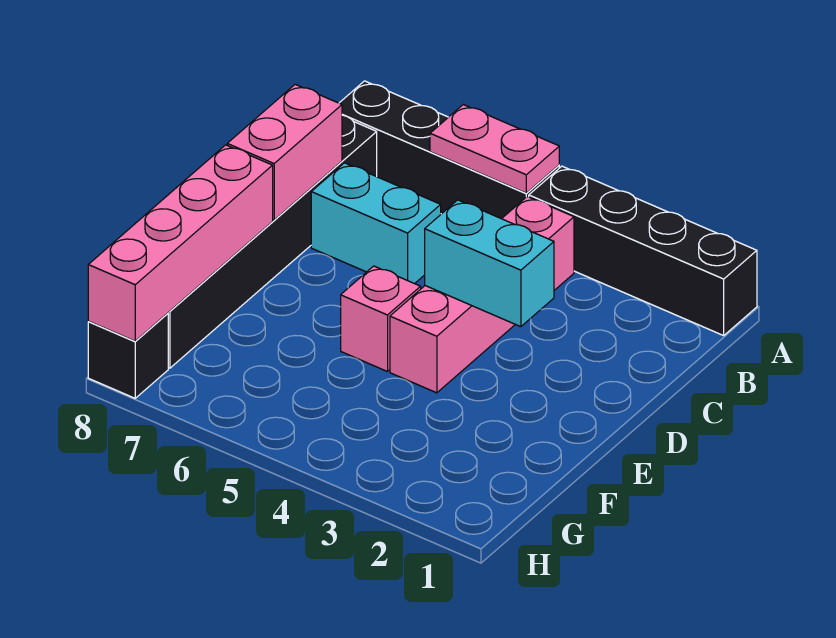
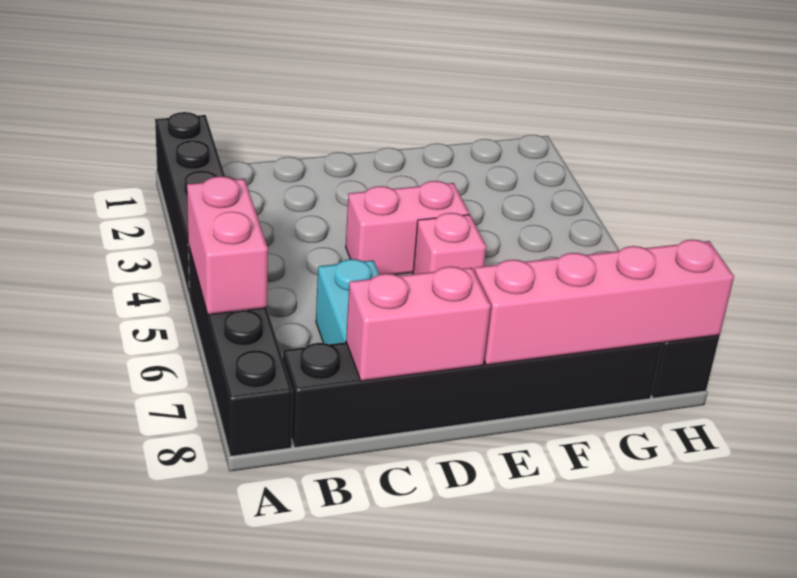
pink 1x2 plate [430,105,559,193] -> pink 1x2 brick [187,176,268,315]
pink 1x4 brick [390,197,574,393] -> pink 1x2 brick [346,181,469,275]
cyan 1x2 brick [425,200,554,327] -> none

